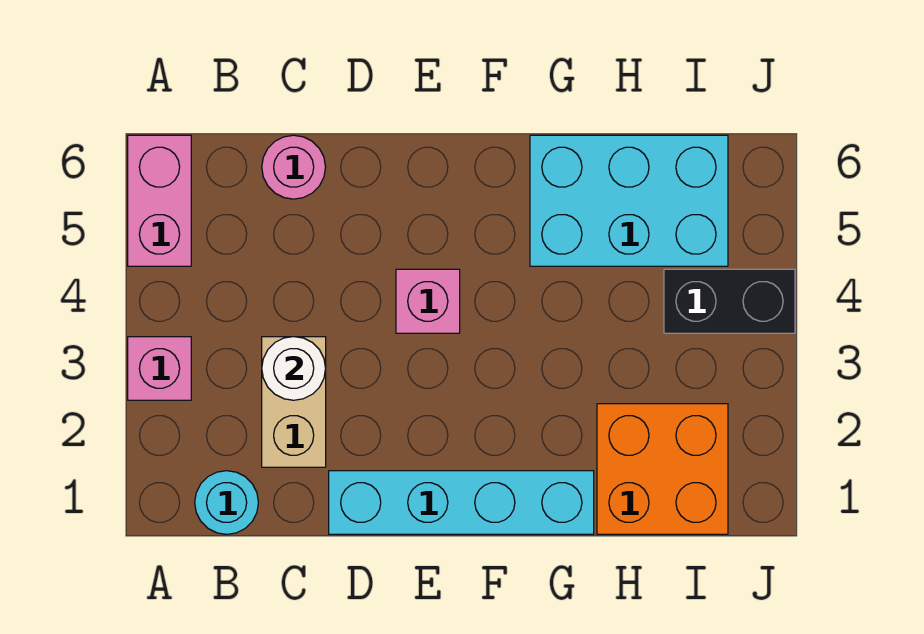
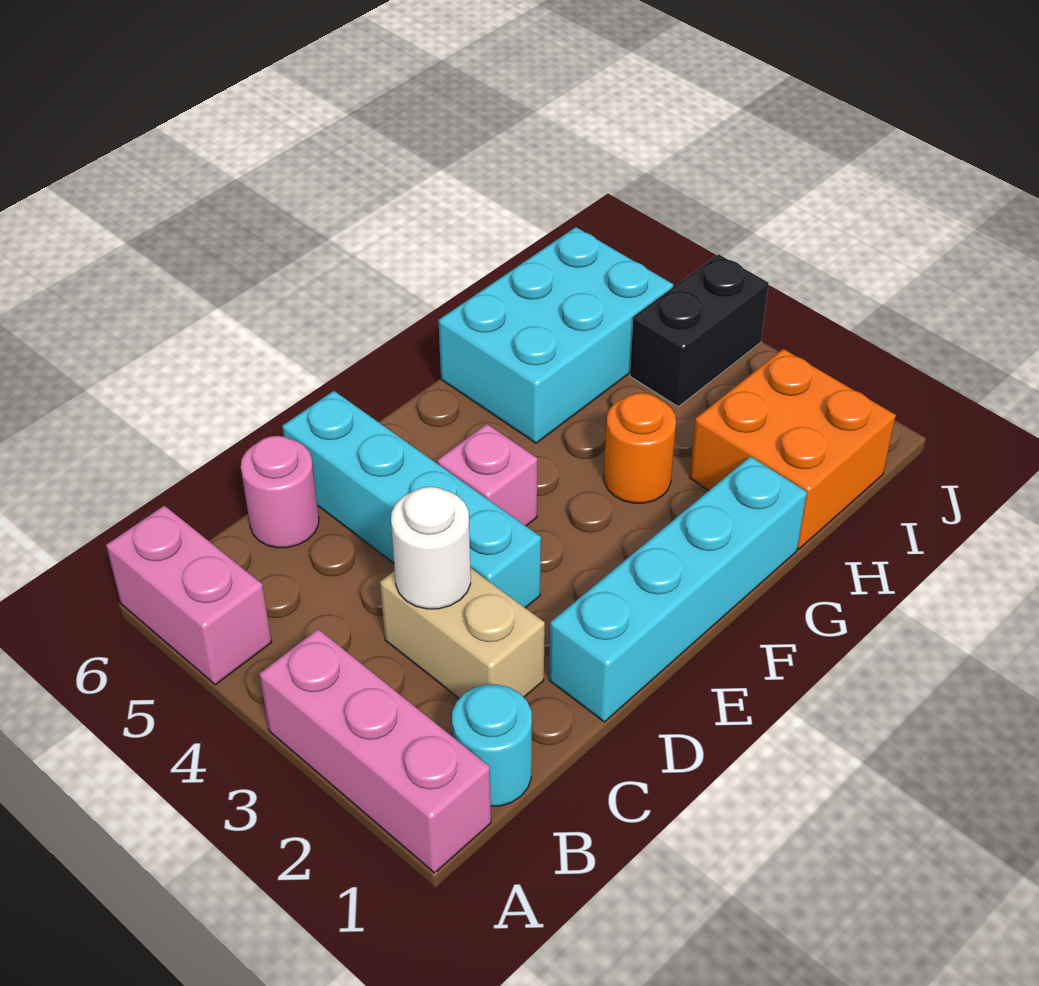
pink 1x1 brick [128,337,191,400] -> pink 1x3 brick [259,629,491,873]
none -> cyan 1x4 brick [282,391,541,608]
none -> orange 1x1 round brick [604,393,676,503]

